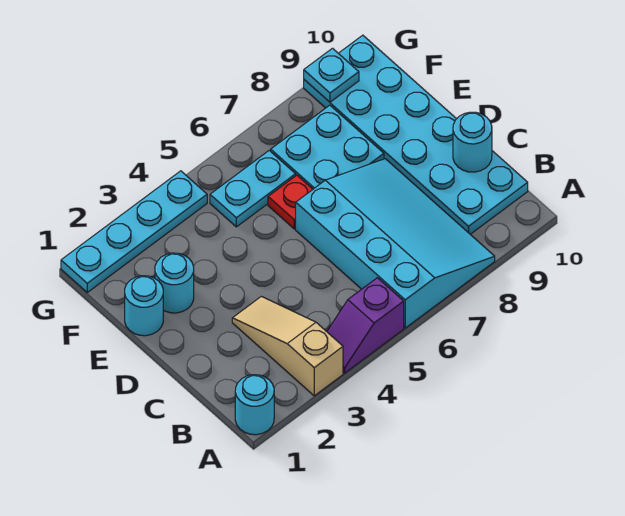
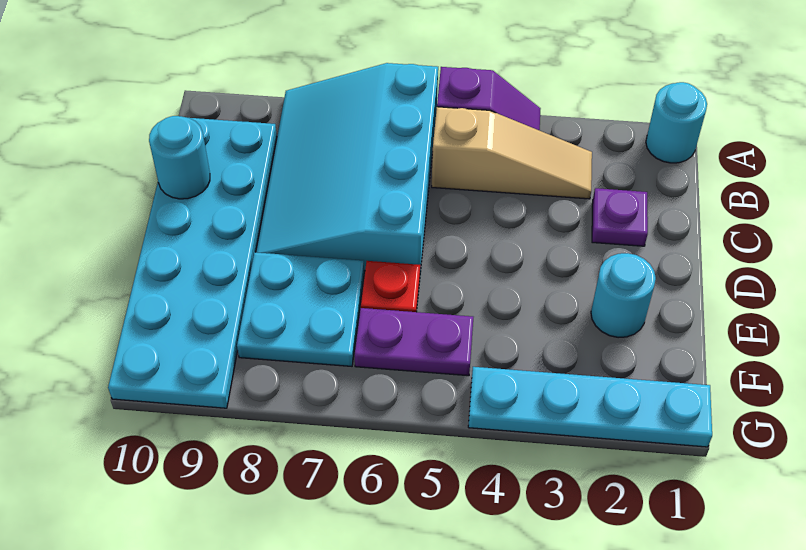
tan 1x3 slope [232,296,343,396] -> tan 1x3 slope turned to [432,107,592,199]
none -> purple 1x1 plate [592,188,648,246]
cyan 1x1 round brick [125,276,163,336] -> none
cyan 1x2 plate [210,150,296,227] -> purple 1x2 plate [355,308,473,376]
cyan 1x1 plate [304,48,359,102] -> none

